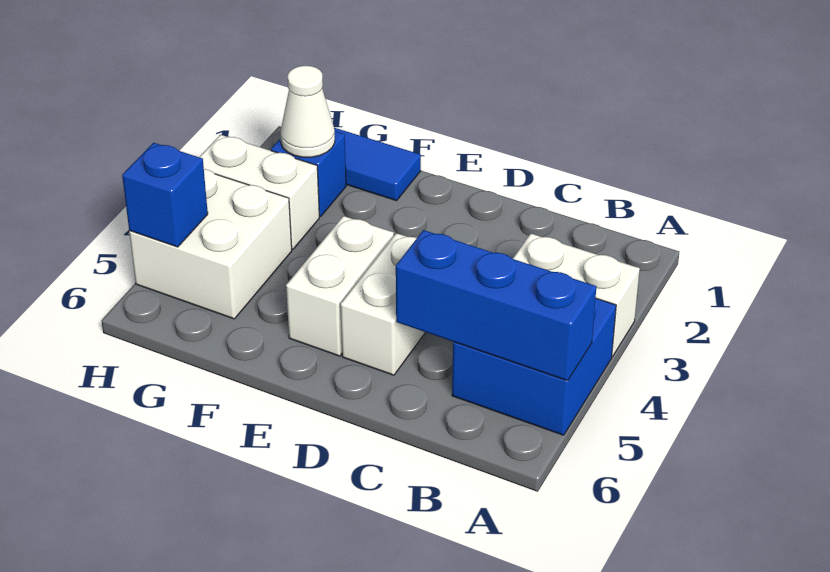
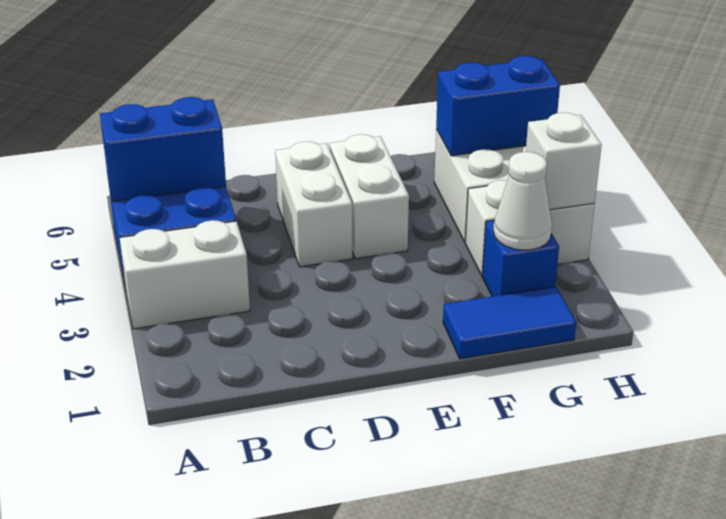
blue 1x3 brick [396,230,596,381] -> blue 1x2 brick [100,97,226,202]
none -> white 1x1 brick [526,113,602,210]
blue 1x1 brick [122,143,208,247] -> blue 1x2 brick [436,56,560,156]

